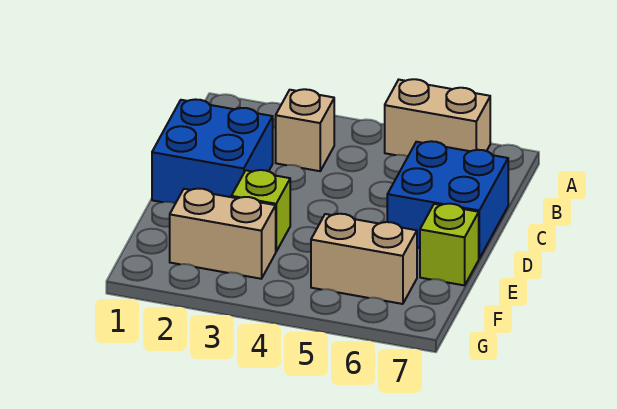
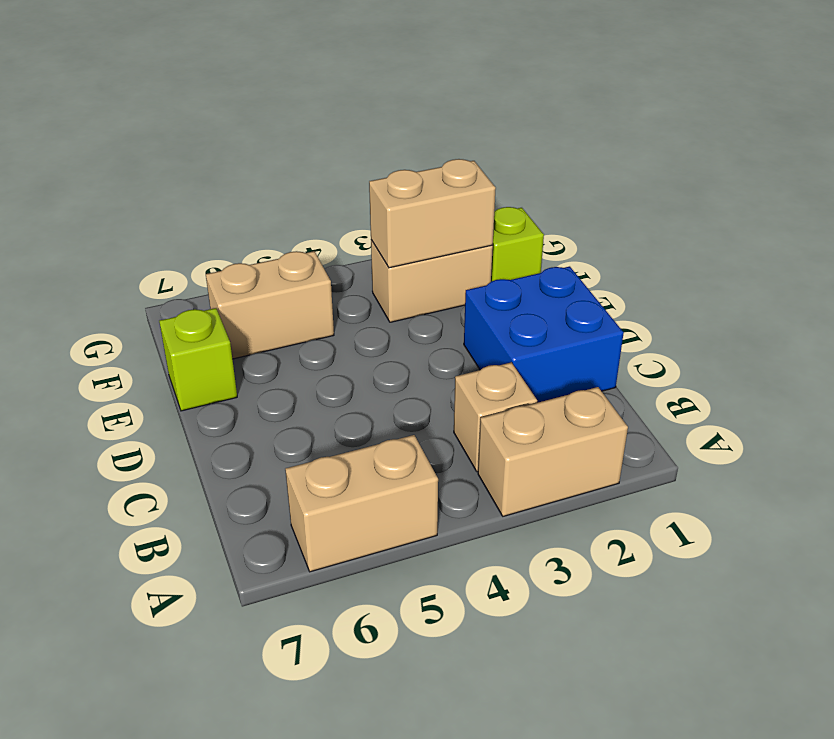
none -> tan 1x2 brick [478,387,628,516]
blue 2x2 brick [387,141,508,258] -> none
lime 1x1 brick [231,170,290,251] -> lime 1x1 brick moved to [491,207,544,282]
none -> tan 1x2 brick [369,159,496,268]

